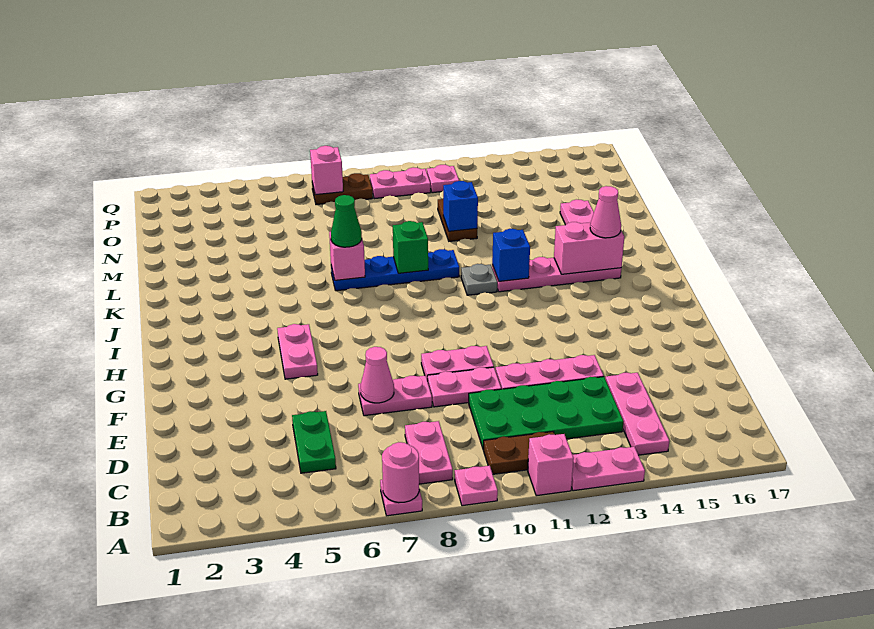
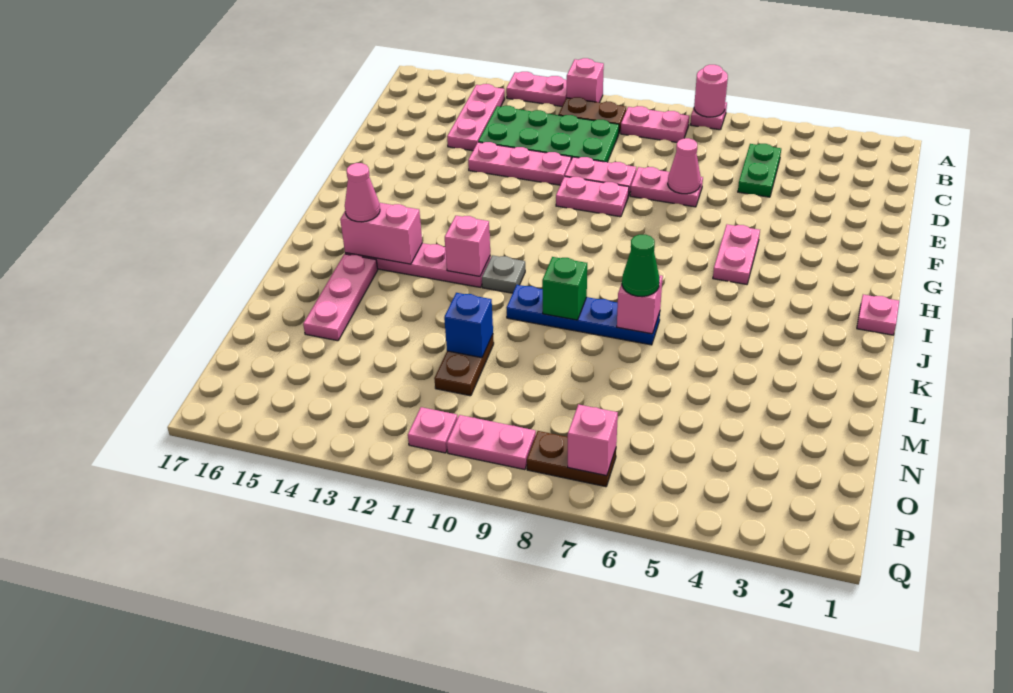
pink 1x1 plate [455,466,498,506] -> pink 1x1 plate moved to [857,295,899,335]
pink 1x2 plate [405,421,453,484] -> pink 1x2 plate turned to [621,106,689,142]
blue 1x1 brick [492,229,530,281] -> pink 1x1 brick [445,216,490,276]

